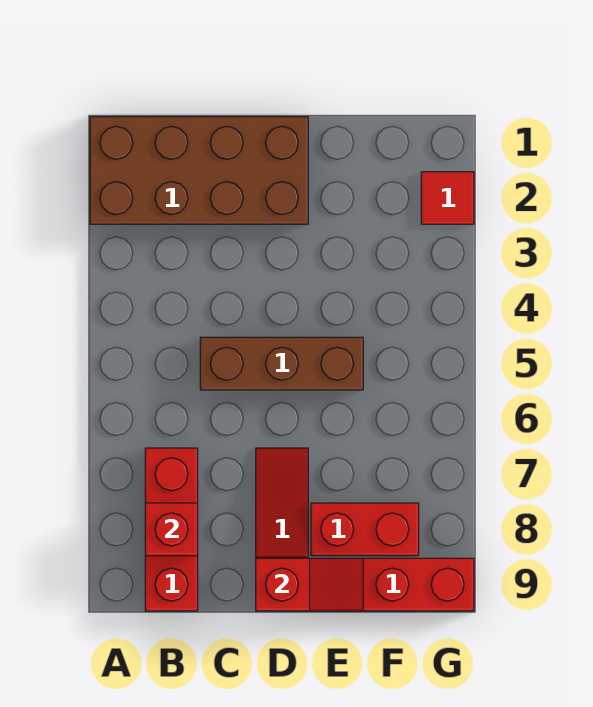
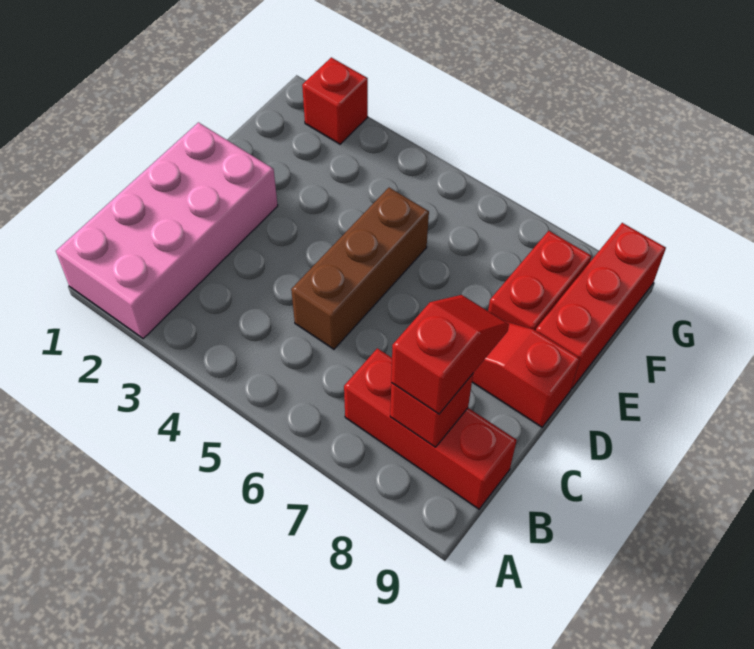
brown 2x4 brick [90,117,308,224] -> pink 2x4 brick [56,122,278,339]
red 1x2 slope [256,558,363,611] -> red 1x2 slope moved to [391,295,509,414]
red 1x1 tile [421,172,474,224] -> red 1x1 brick [302,57,368,144]

